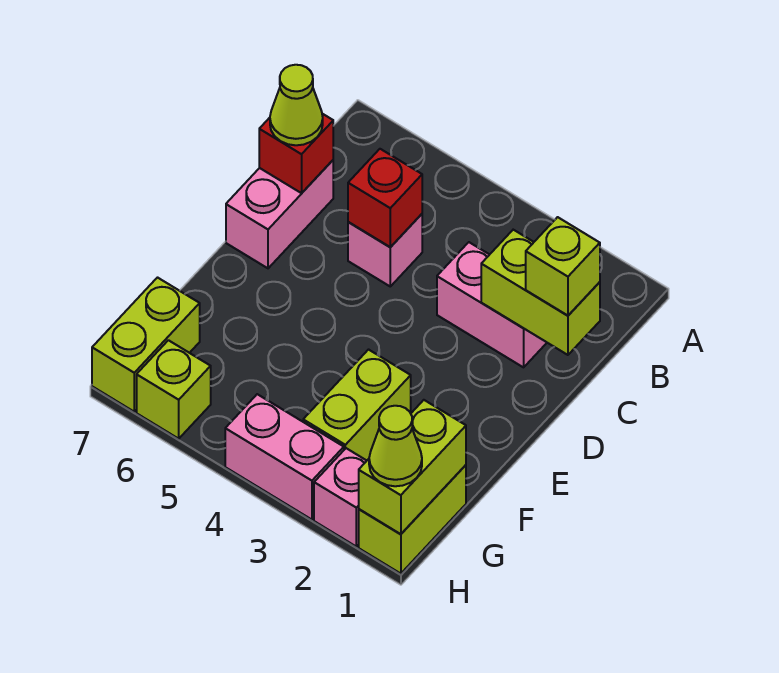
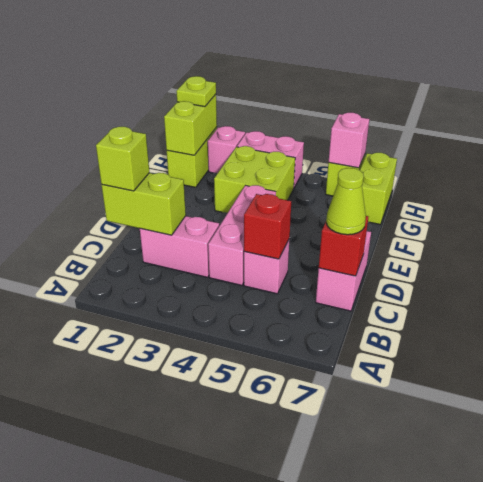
none -> pink 1x3 brick [208,185,276,285]
lime 1x2 brick [303,350,411,460] -> lime 2x2 brick [214,146,295,213]
lime 1x1 cone [369,406,422,486] -> lime 1x1 plate [176,76,216,107]
none -> pink 1x1 brick [329,113,369,168]

